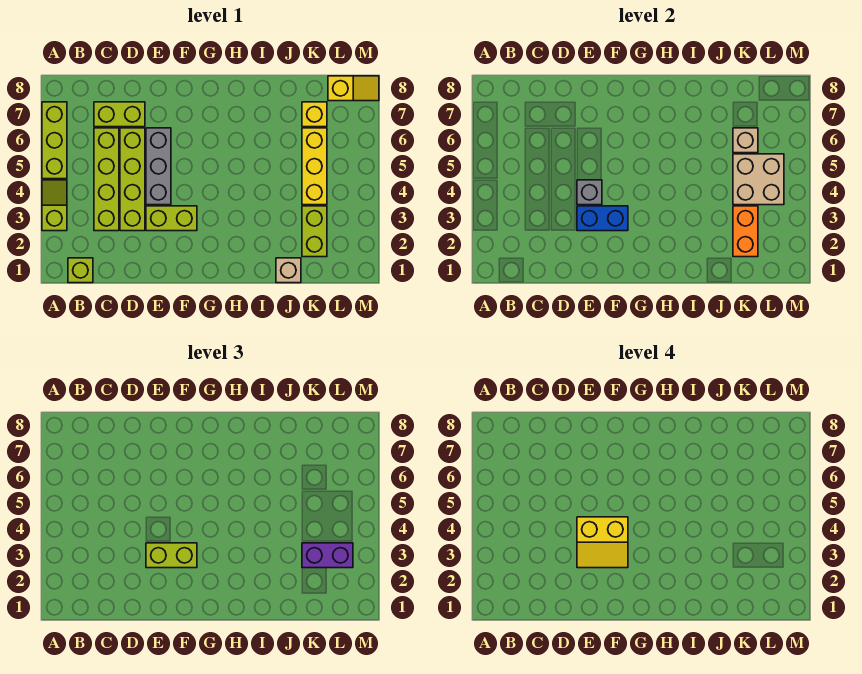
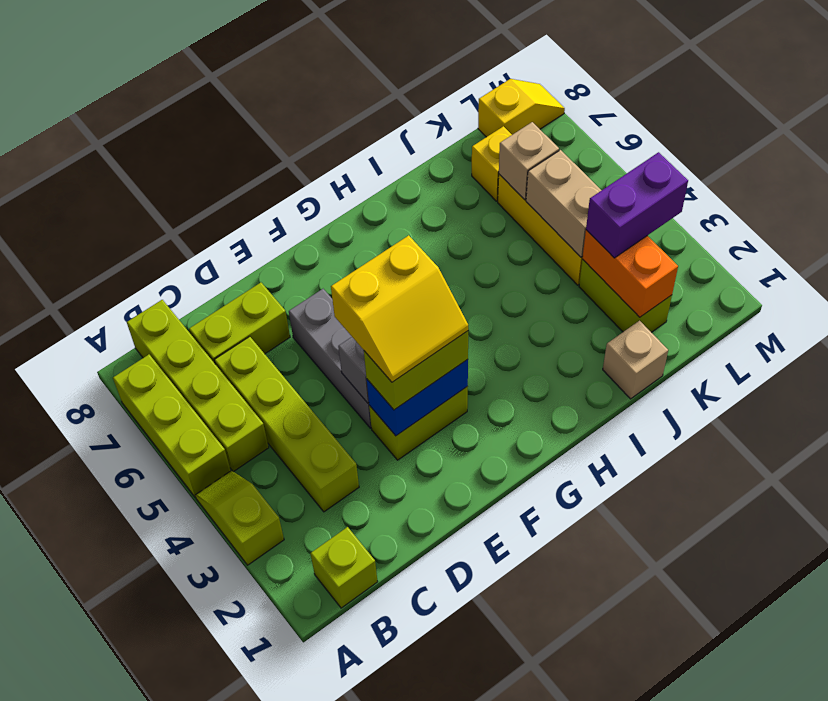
lime 1x4 brick [120,128,145,231] -> lime 1x4 brick moved to [127,300,269,472]
tan 2x2 brick [733,154,784,205] -> tan 1x2 brick [526,150,601,257]

